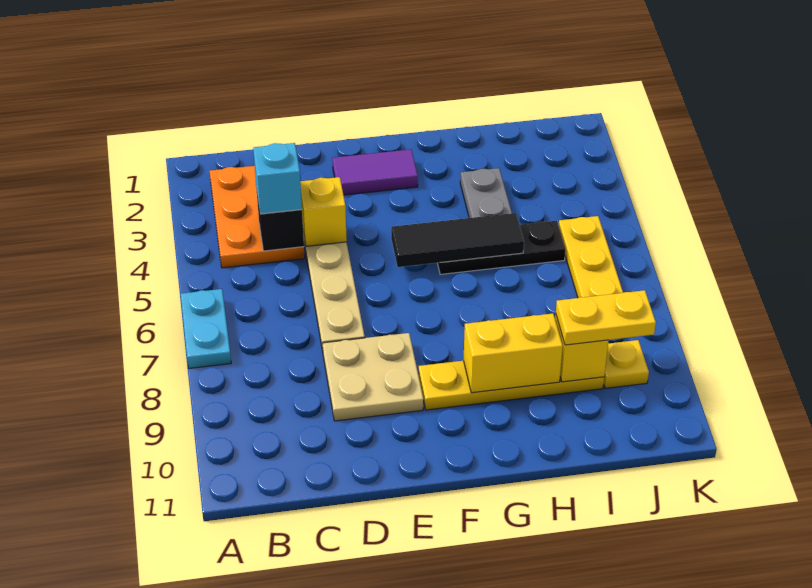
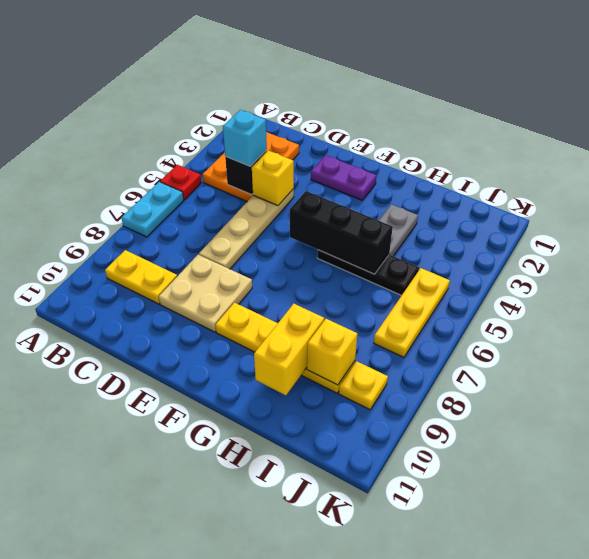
none -> red 1x1 plate [160,165,201,200]
purple 1x2 tile [332,149,418,195] -> purple 1x2 plate [311,155,377,200]
black 1x3 tile [391,213,524,267] -> black 1x3 brick [290,191,393,274]
yellow 1x2 brick [463,313,563,393] -> yellow 1x2 brick turned to [254,304,324,395]
yellow 1x2 plate [556,290,656,345] -> yellow 1x2 plate moved to [105,250,177,304]

